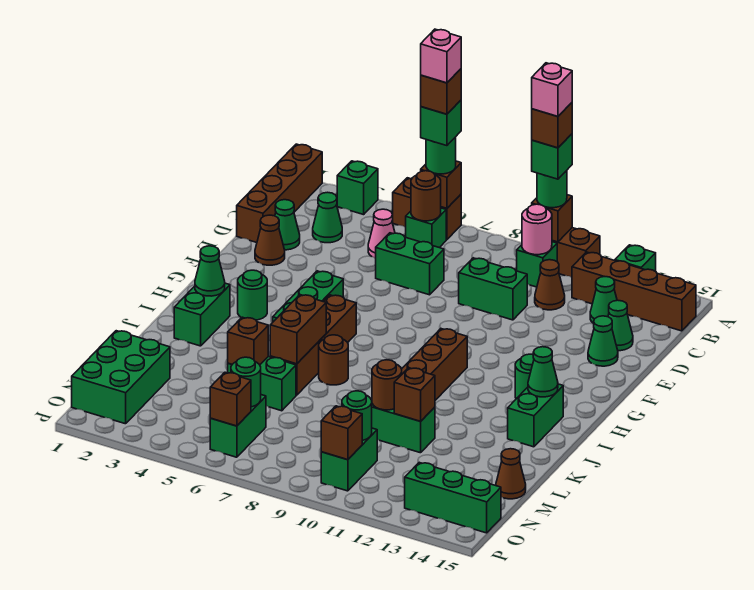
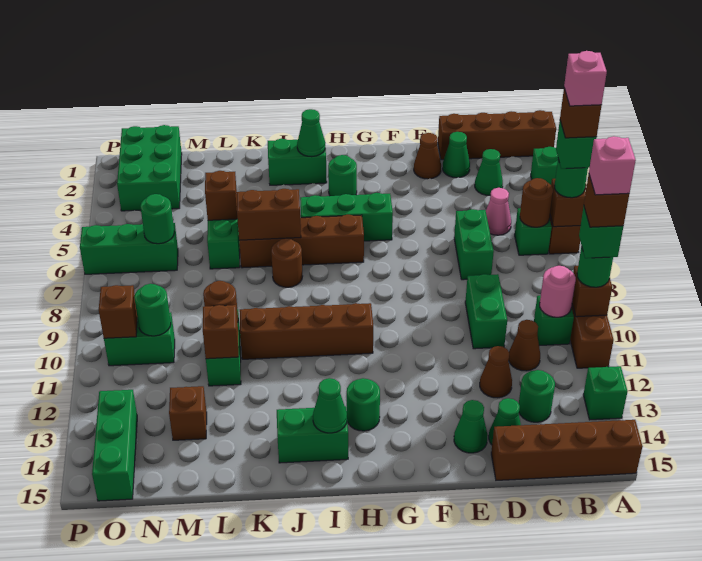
brown 1x4 brick [572,252,696,331] -> brown 1x4 brick turned to [491,420,643,480]
green 1x1 cone [590,277,617,323] -> green 1x1 round brick [519,370,555,422]
green 2x3 brick [72,331,170,424] -> green 2x3 brick turned to [117,125,182,211]
brown 1x1 cone [496,449,526,499] -> brown 1x1 cone moved to [480,346,512,398]
green 1x2 brick [210,395,266,457] -> green 1x3 brick [80,223,178,274]
brown 1x1 brick [210,372,251,426] -> brown 1x1 brick moved to [169,386,207,440]

